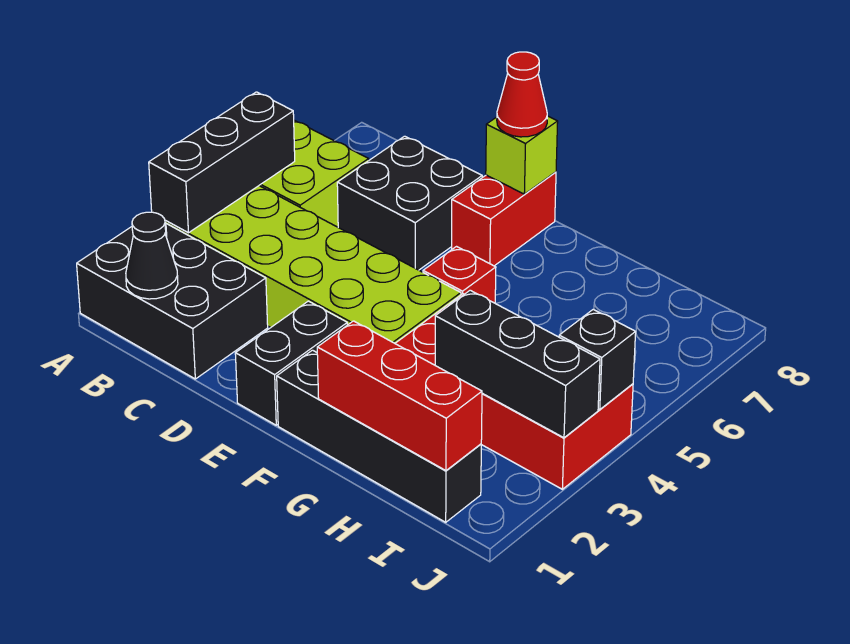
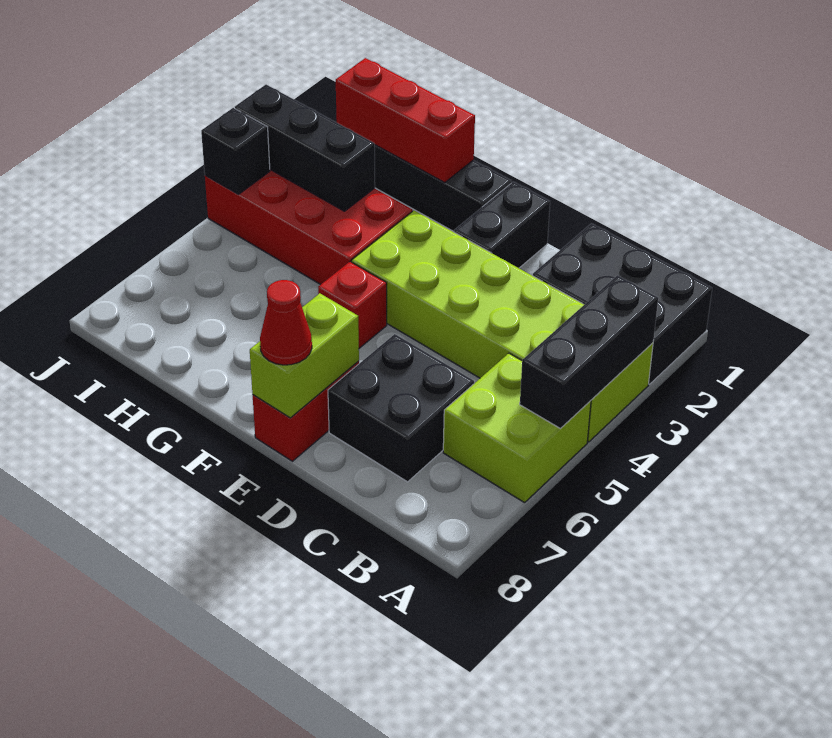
black 1x1 cone [126,212,178,299] -> none
lime 1x1 brick [486,116,558,194] -> lime 1x2 brick [250,293,359,418]

